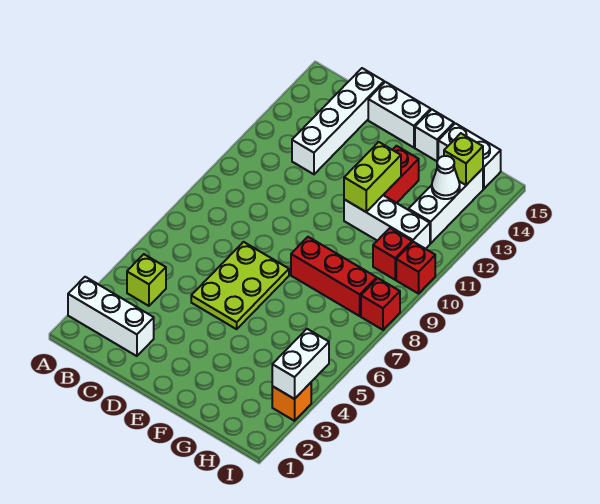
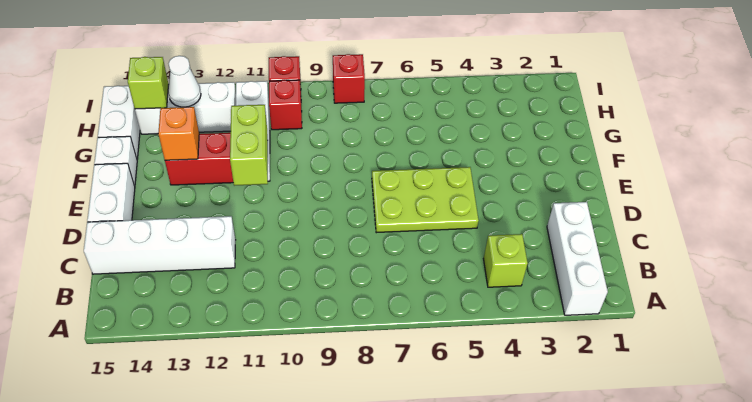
red 1x3 brick [291,237,377,316] -> none
lime 1x2 brick [344,142,401,212] -> lime 1x2 brick turned to [230,105,268,186]
orange 1x1 brick [272,383,311,421] -> orange 1x1 brick moved to [158,107,199,160]
white 1x2 brick [272,329,329,399] -> none

